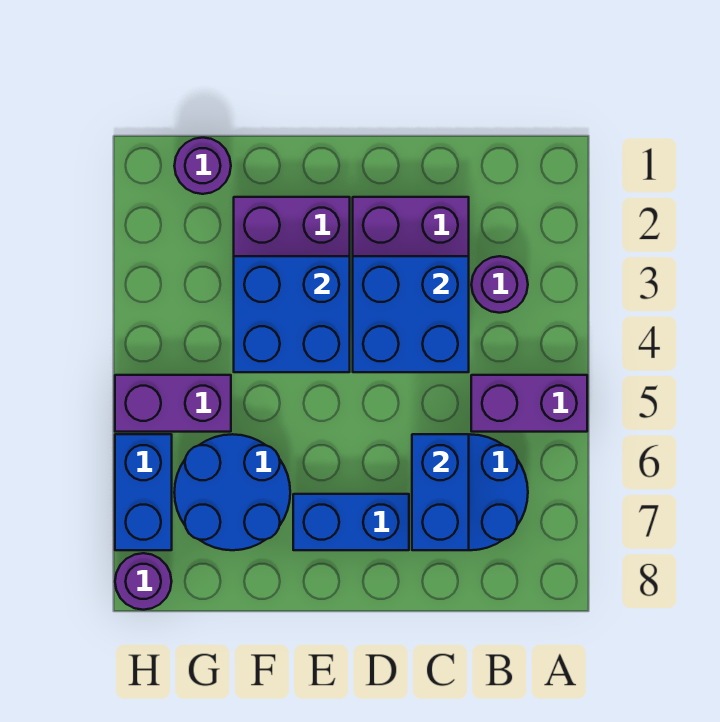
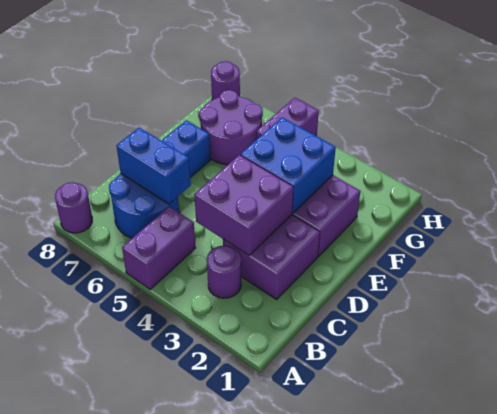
blue 2x2 brick [353,256,469,372] -> purple 2x2 brick [194,155,294,255]
blue 2x2 round brick [174,434,290,550] -> purple 2x2 round brick [199,90,263,165]
purple 1x1 round brick [174,138,231,194] -> purple 1x1 round brick moved to [55,182,92,233]
blue 1x2 brick [115,434,172,550] -> none

